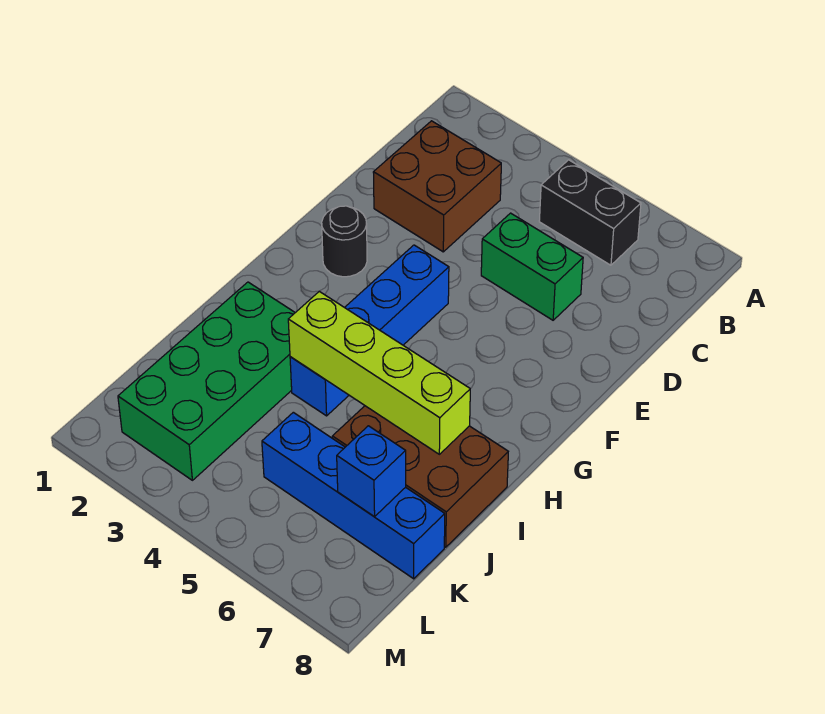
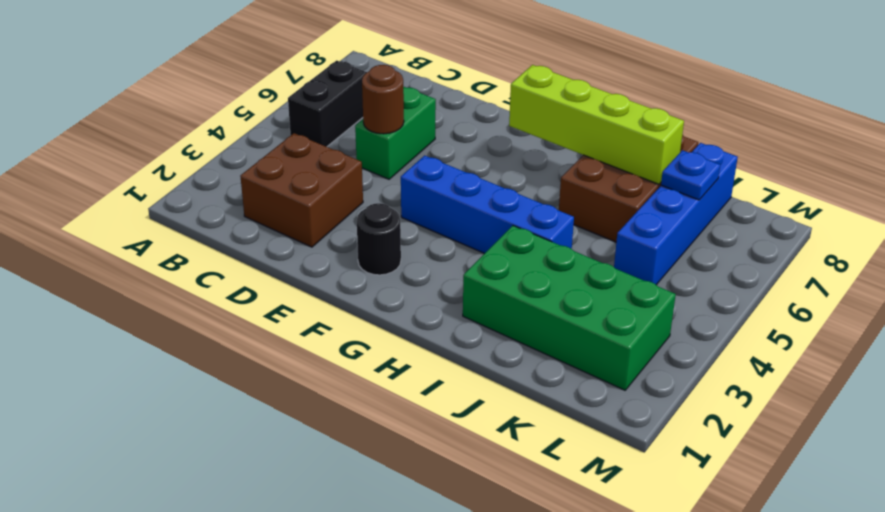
none -> brown 1x1 round brick [362,65,404,134]
lime 1x4 brick [288,291,470,454] -> lime 1x4 brick turned to [509,65,684,184]
blue 1x1 brick [337,426,406,517] -> blue 1x1 plate [661,150,720,200]

